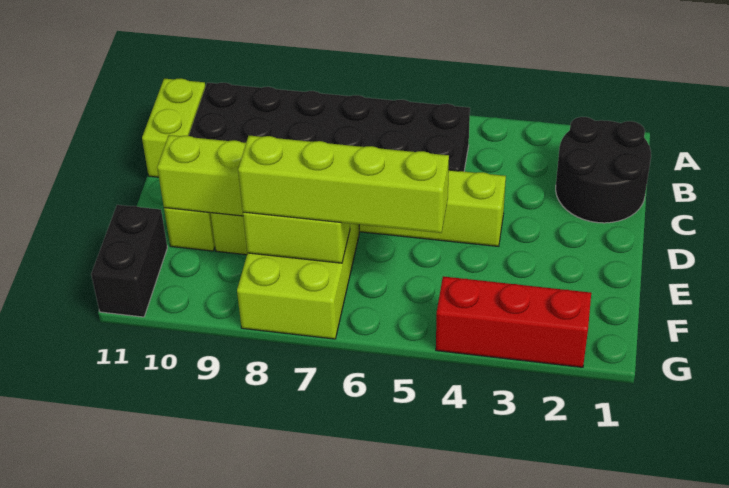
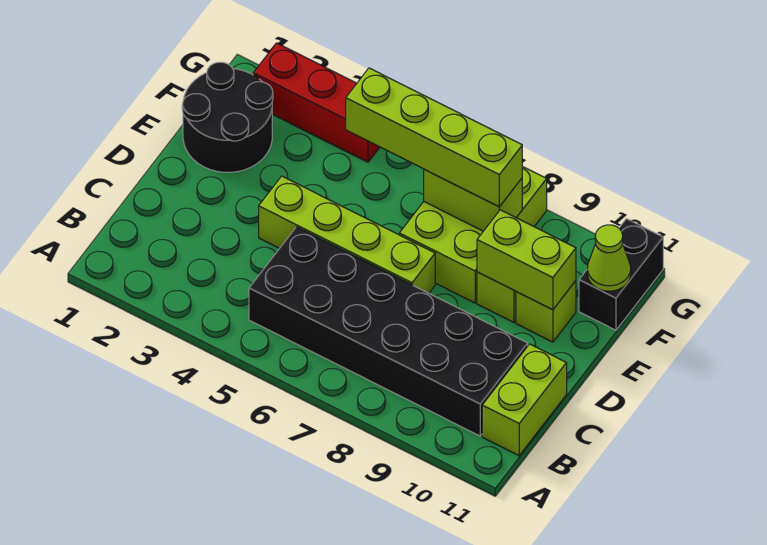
black 2x2 round brick [556,117,651,223] -> black 2x2 round brick moved to [182,62,273,172]
none -> lime 1x1 cone [587,225,631,291]

